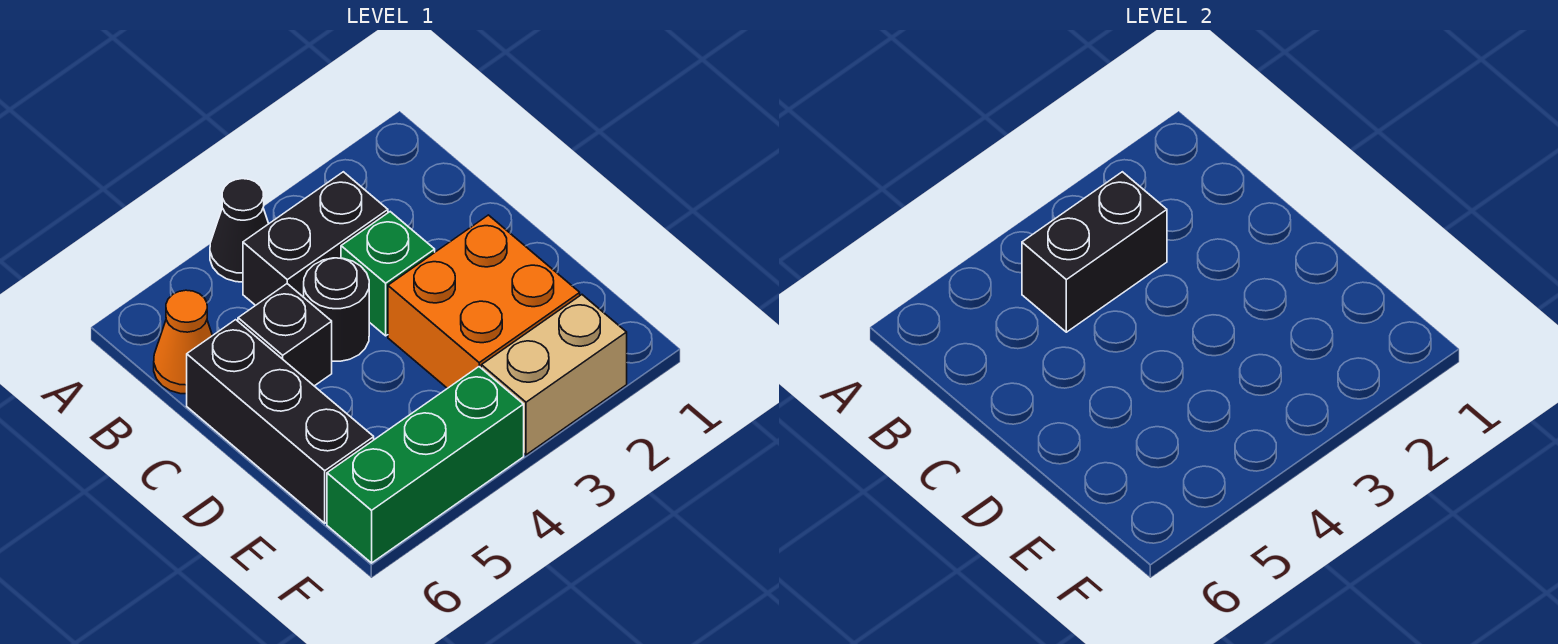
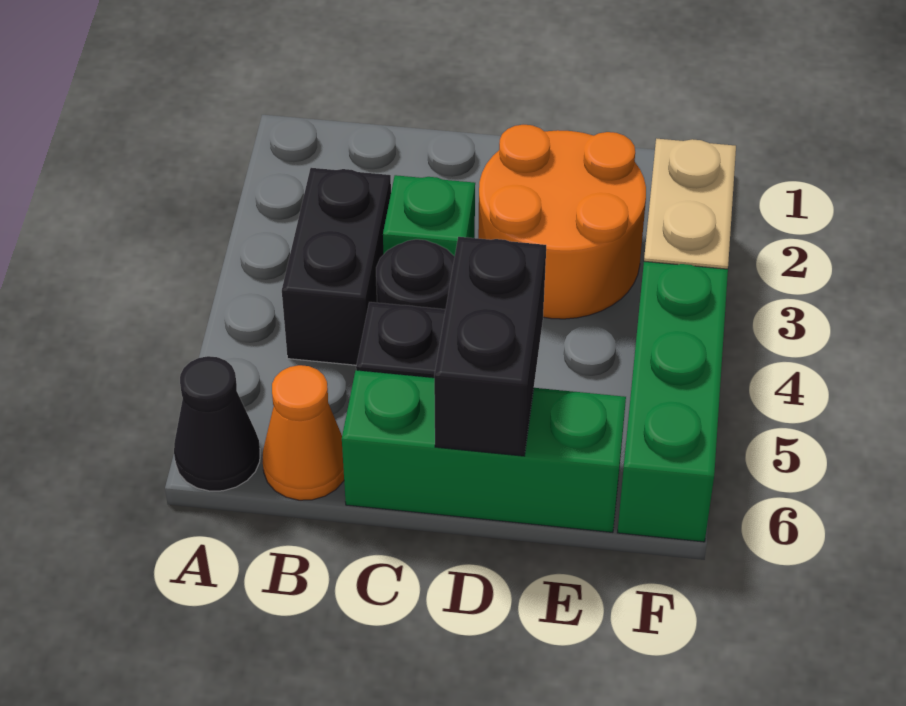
black 1x1 cone [210,179,269,282] -> black 1x1 cone moved to [174,356,260,491]
black 1x2 brick [1022,172,1167,332] -> black 1x2 brick moved to [434,237,546,456]
black 1x3 brick [187,320,374,523] -> green 1x3 brick [342,370,626,532]
orange 2x2 brick [388,215,580,388] -> orange 2x2 round brick [478,125,646,319]

